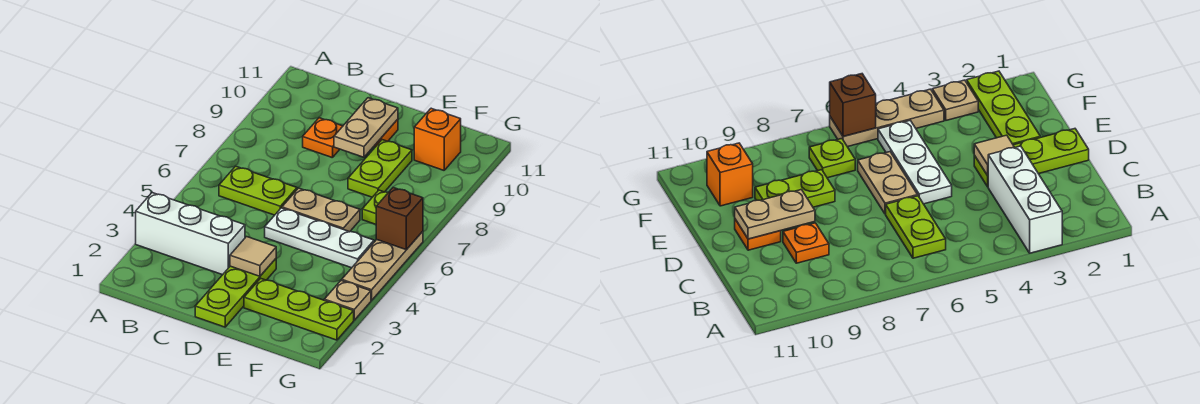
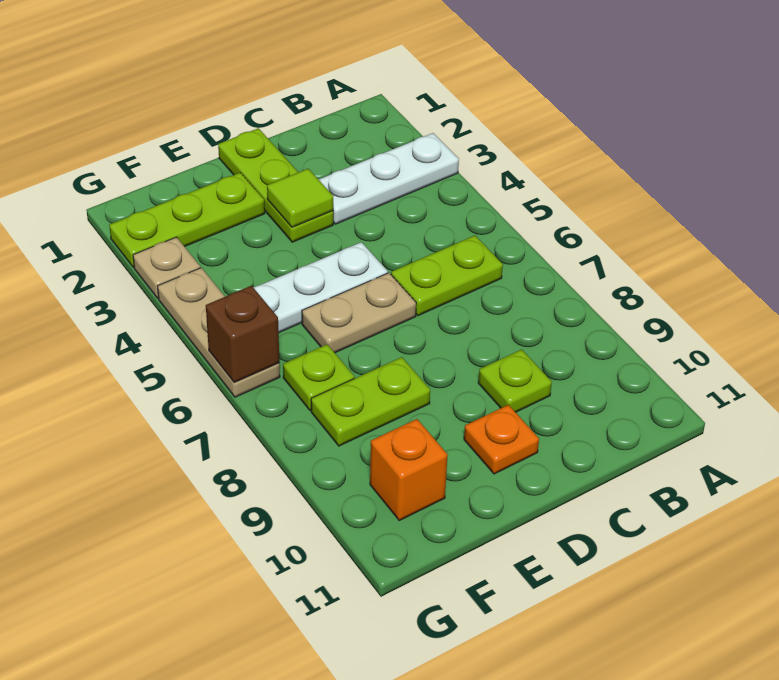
white 1x3 brick [136,193,245,275] -> white 1x3 plate [318,133,459,224]
orange 1x1 plate [303,118,343,158] -> lime 1x1 plate [478,349,552,412]
tan 1x1 tile [230,237,276,276] -> lime 1x1 tile [267,169,333,227]
tan 1x2 plate [334,98,398,157] -> none
lime 1x2 plate [348,140,412,197] -> lime 1x2 plate turned to [311,357,430,446]

